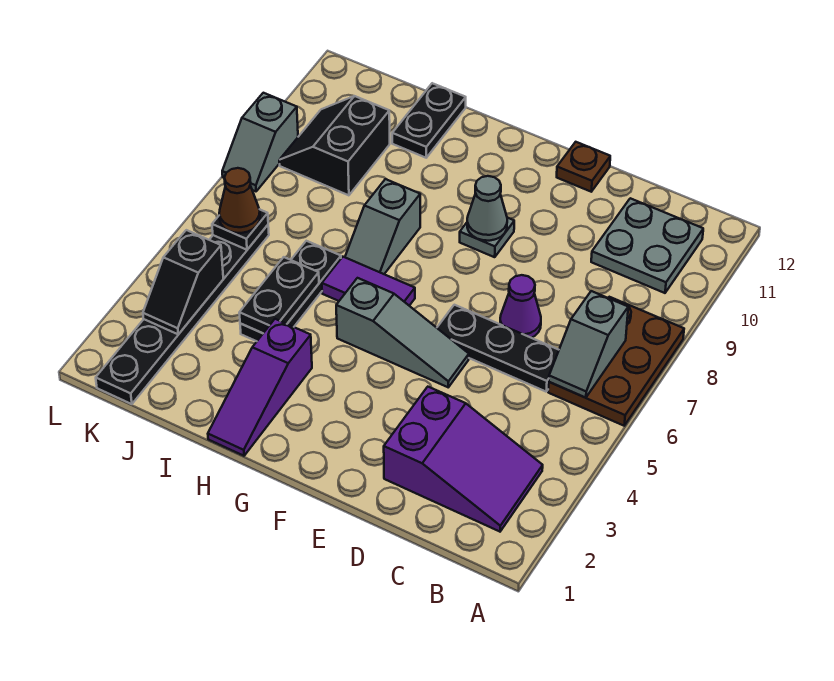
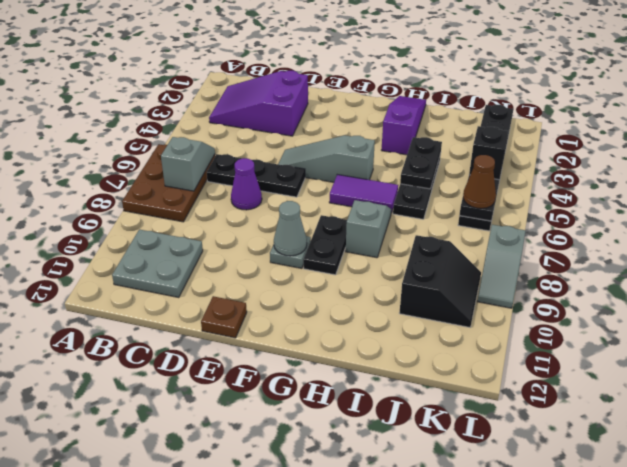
black 1x2 plate [392,83,466,158] -> black 1x2 plate moved to [303,215,347,275]
grey 1x2 slope [222,93,298,191] -> grey 1x2 slope turned to [477,225,526,308]

